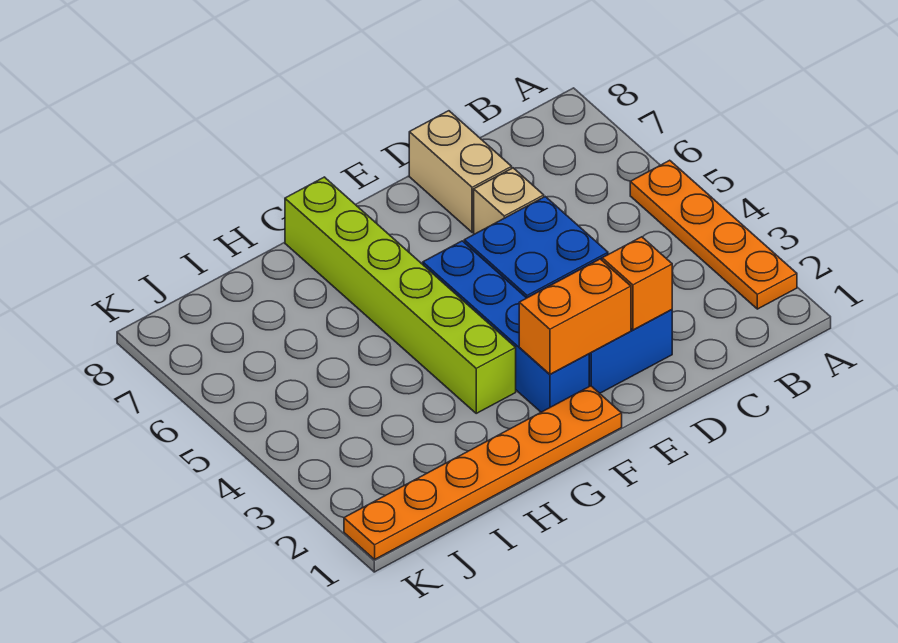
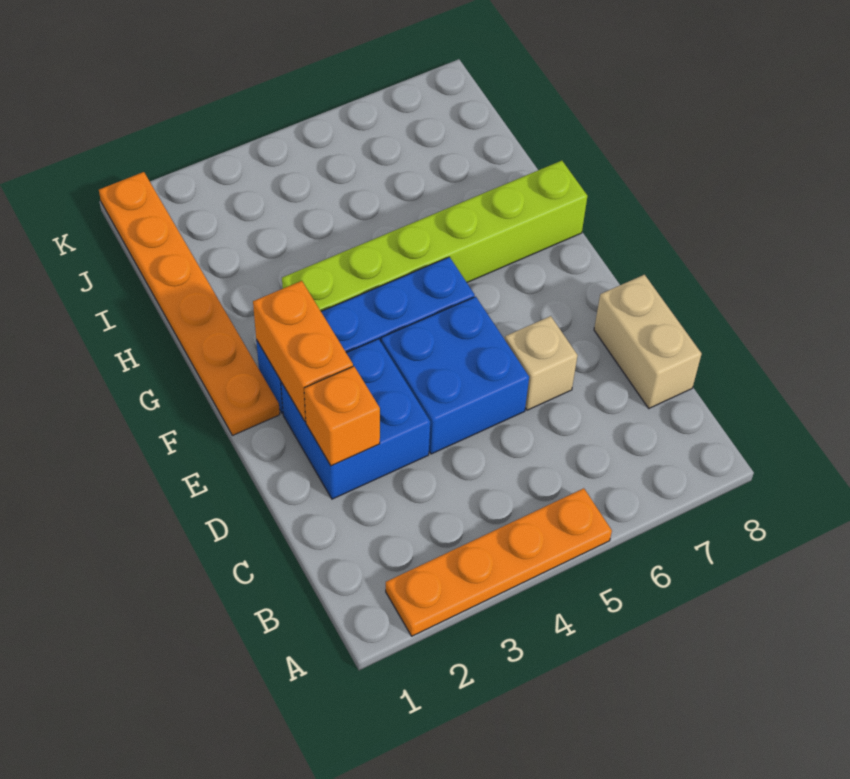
tan 1x2 brick [409,111,512,232] -> tan 1x2 brick turned to [594,275,701,408]

